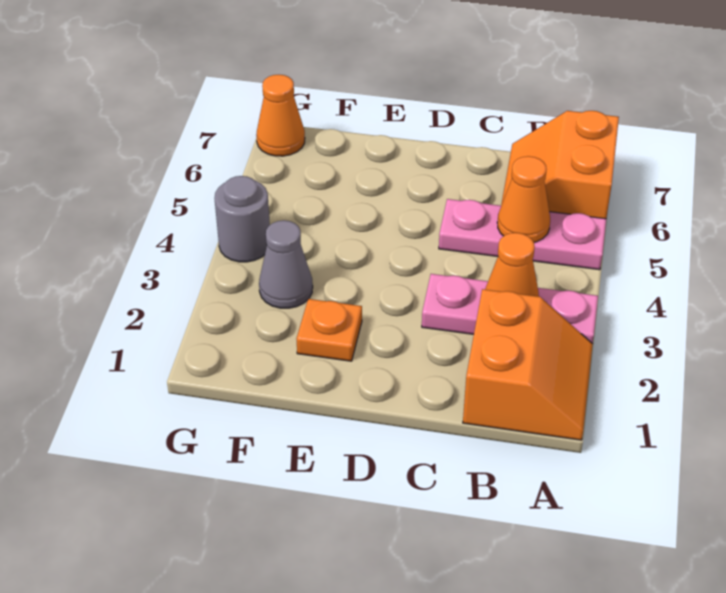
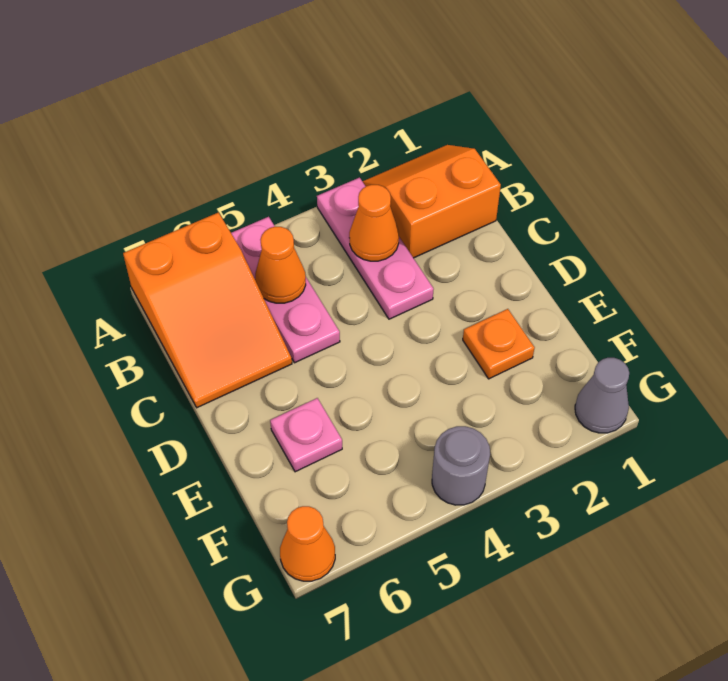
orange 2x2 slope [501,111,619,219] -> orange 2x3 slope [123,212,292,408]
none -> pink 1x1 plate [270,398,342,472]
grey 1x1 cone [259,220,313,308] -> grey 1x1 cone moved to [575,358,629,433]

